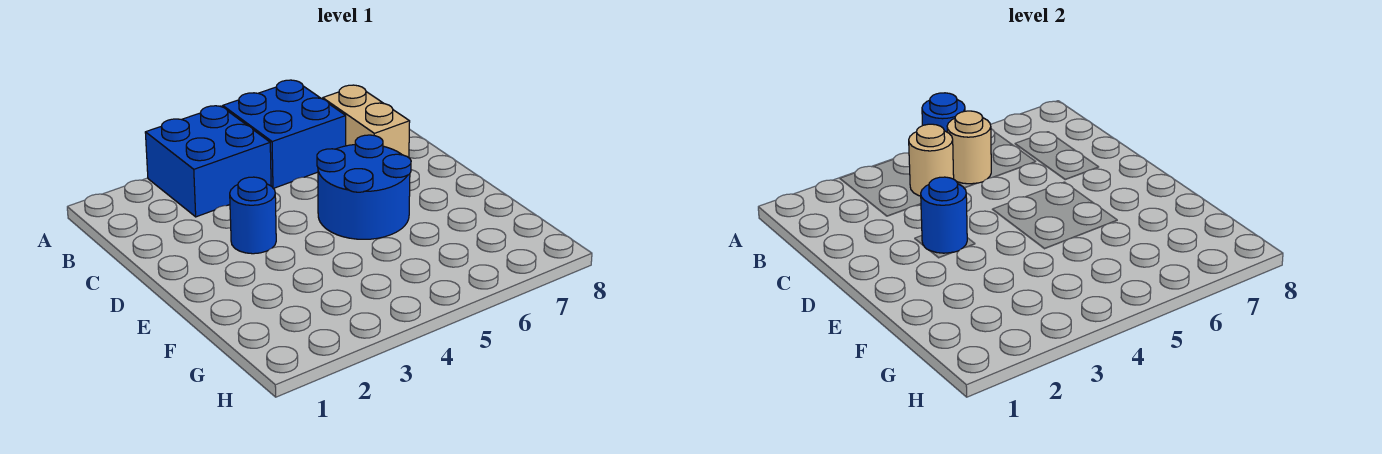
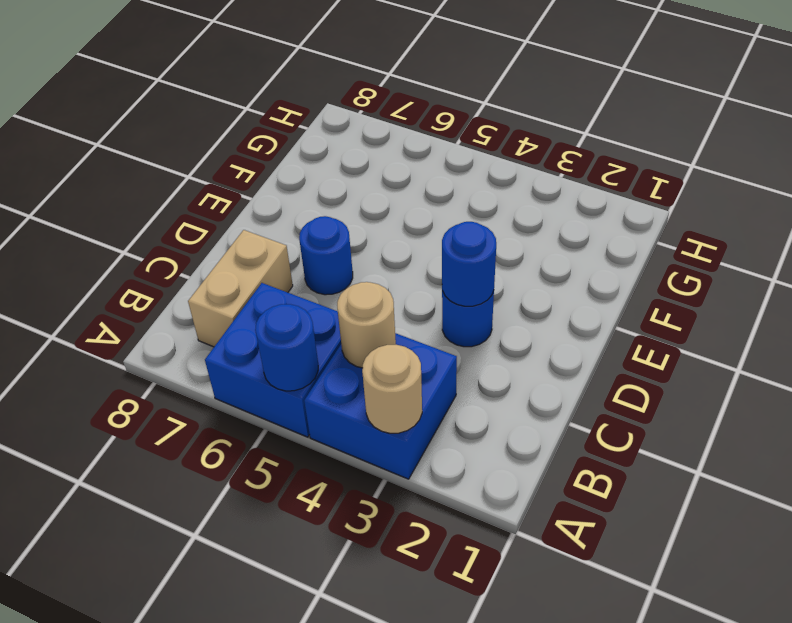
tan 1x1 round brick [947,111,991,184] -> tan 1x1 round brick moved to [362,345,422,433]
blue 2x2 round brick [317,135,411,239] -> blue 1x1 round brick [299,216,353,295]

